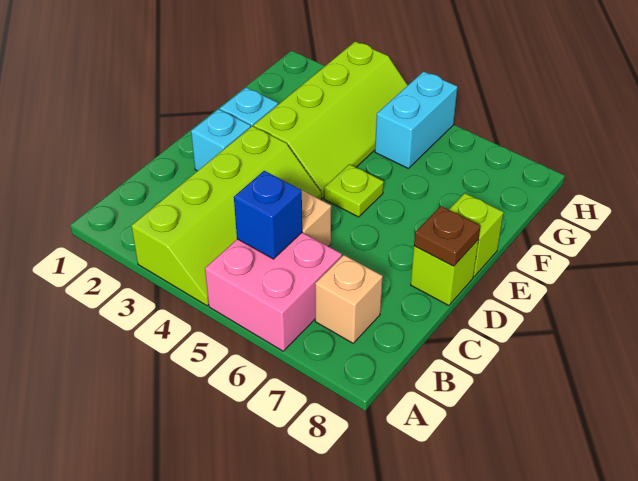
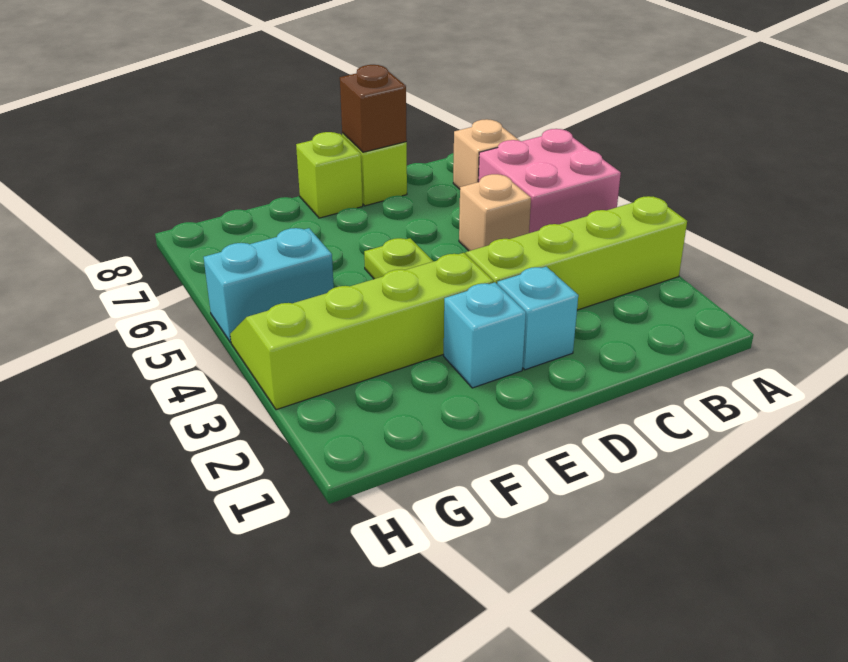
blue 1x1 brick [234,171,302,259] -> none
brown 1x1 plate [414,206,481,266] -> brown 1x1 brick [340,65,407,152]

